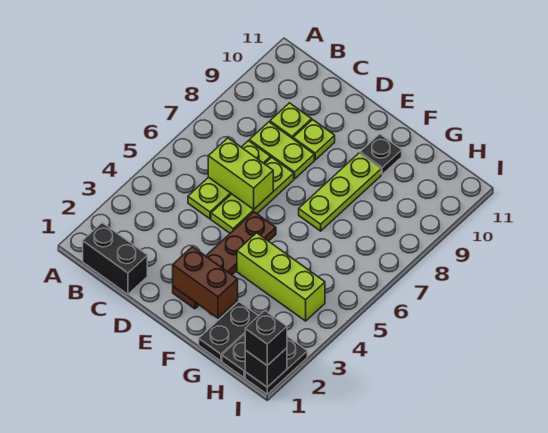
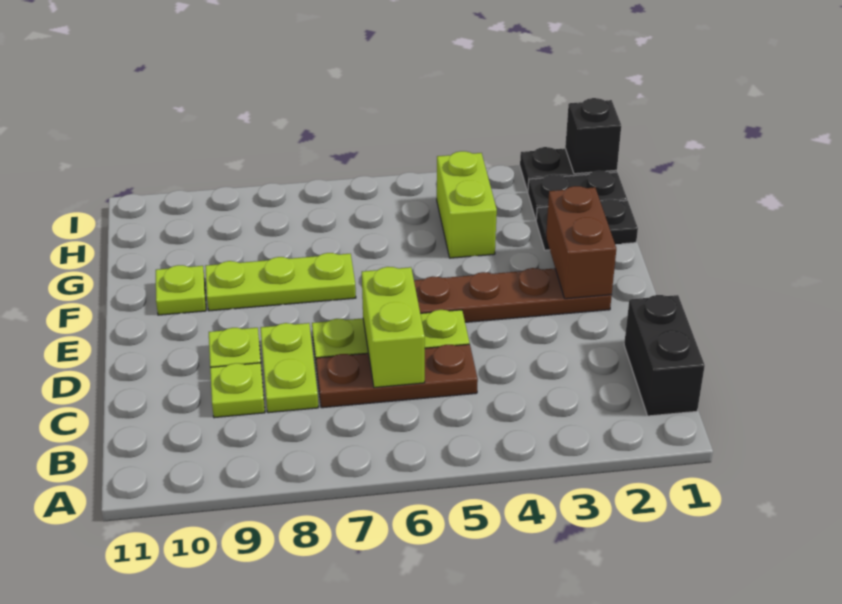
lime 1x3 plate [188,141,271,219] -> brown 1x3 plate [316,344,478,408]
lime 1x3 brick [237,233,325,321] -> lime 1x2 brick [437,151,497,258]
black 1x1 plate [360,134,402,174] -> lime 1x1 plate [156,265,206,315]
black 1x1 brick [245,311,287,366] -> none

